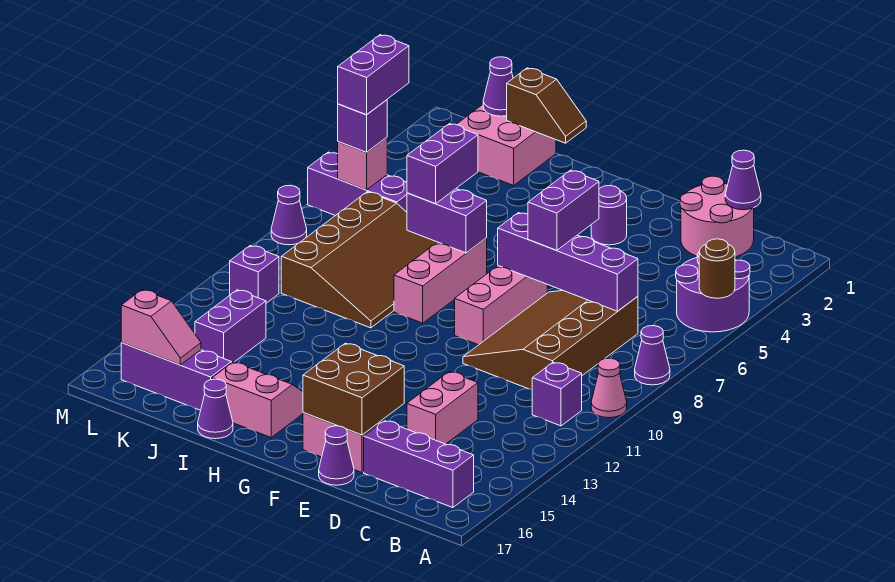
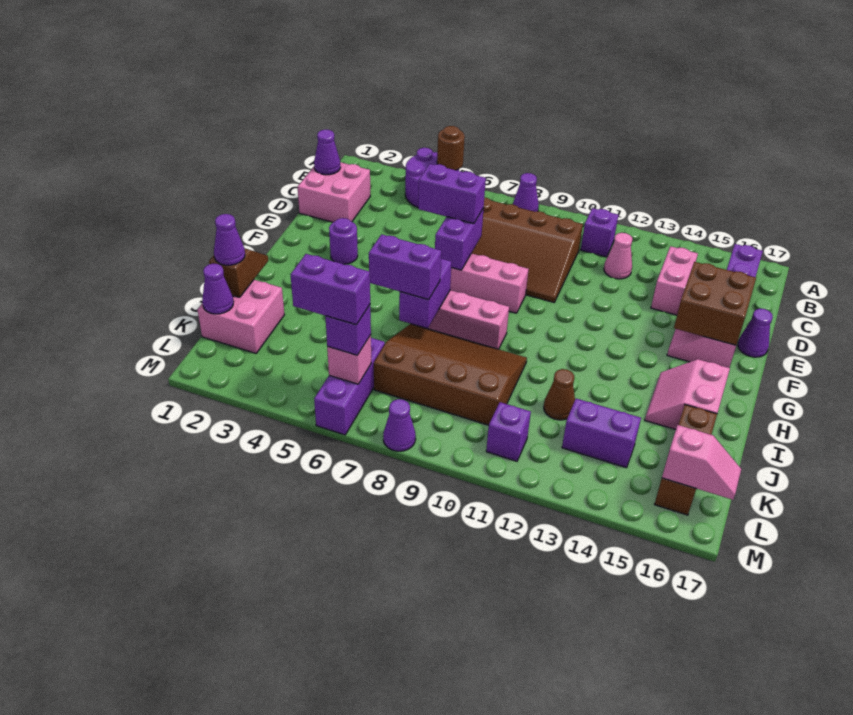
pink 1x1 cone [591,358,627,418] -> pink 1x1 cone moved to [604,233,632,279]
pink 2x2 round brick [680,176,754,257] -> pink 2x2 brick [298,162,370,222]
purple 1x4 brick [498,213,638,311] -> purple 1x2 brick [435,208,484,270]
pink 1x2 brick [407,372,478,444] -> pink 1x2 brick turned to [651,246,698,315]
purple 1x1 cone [198,379,233,439] -> purple 1x1 cone moved to [214,214,245,265]
none -> brown 1x1 cone [544,369,575,420]
purple 1x3 brick [121,343,231,410] -> brown 1x3 brick [654,405,717,515]
pink 1x2 slope [121,290,201,365] -> pink 1x2 slope turned to [662,425,741,500]

